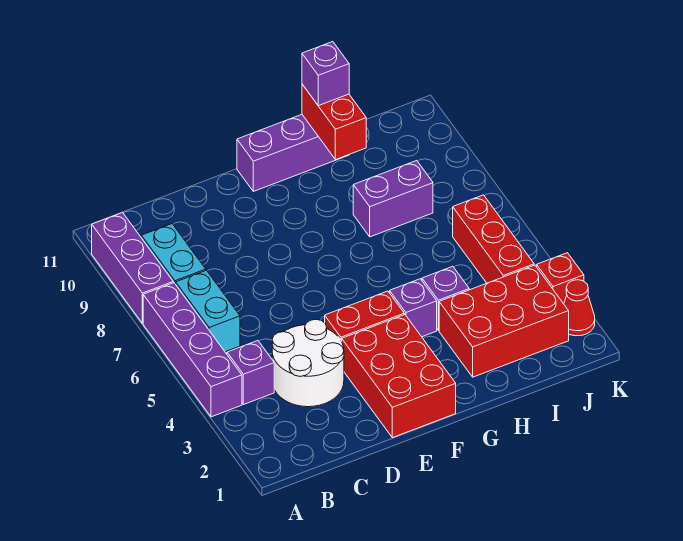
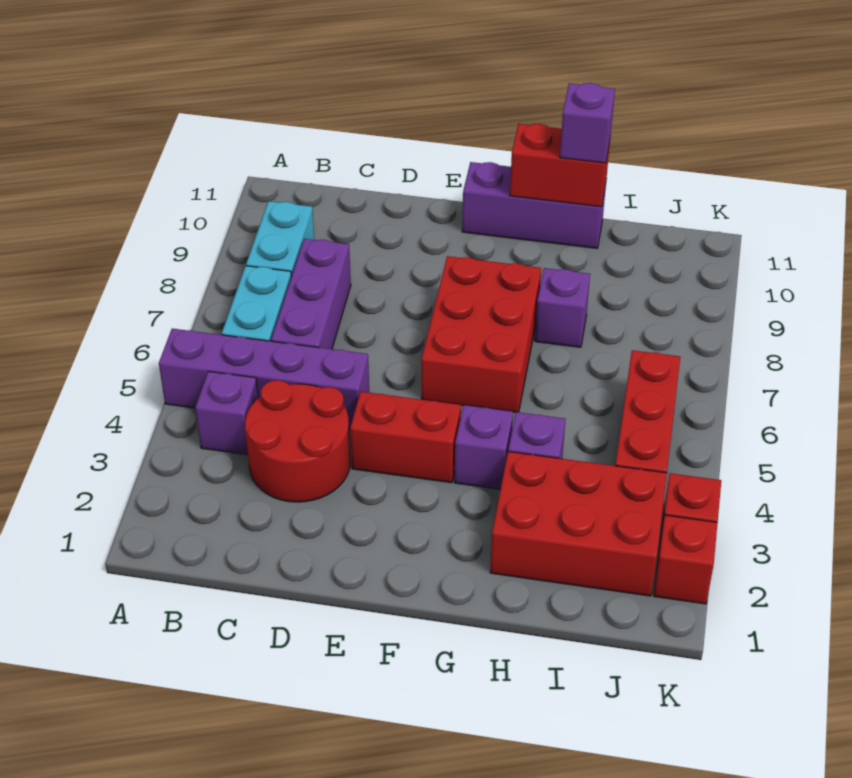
purple 1x4 brick [143,283,242,417] -> purple 1x4 brick turned to [159,329,369,429]
purple 1x3 brick [92,213,173,323] -> purple 1x3 brick moved to [271,239,351,349]
white 2x2 round brick [272,319,344,407] -> red 2x2 round brick [245,380,350,502]
red 2x3 brick [342,314,456,438] -> red 2x3 brick moved to [421,256,541,412]
purple 1x2 brick [353,161,433,237] -> purple 1x1 brick [535,268,590,347]
red 1x2 brick [302,84,366,160] -> red 1x2 brick turned to [510,124,610,207]
red 1x1 cone [564,280,595,336] -> red 1x1 brick [654,515,718,604]

